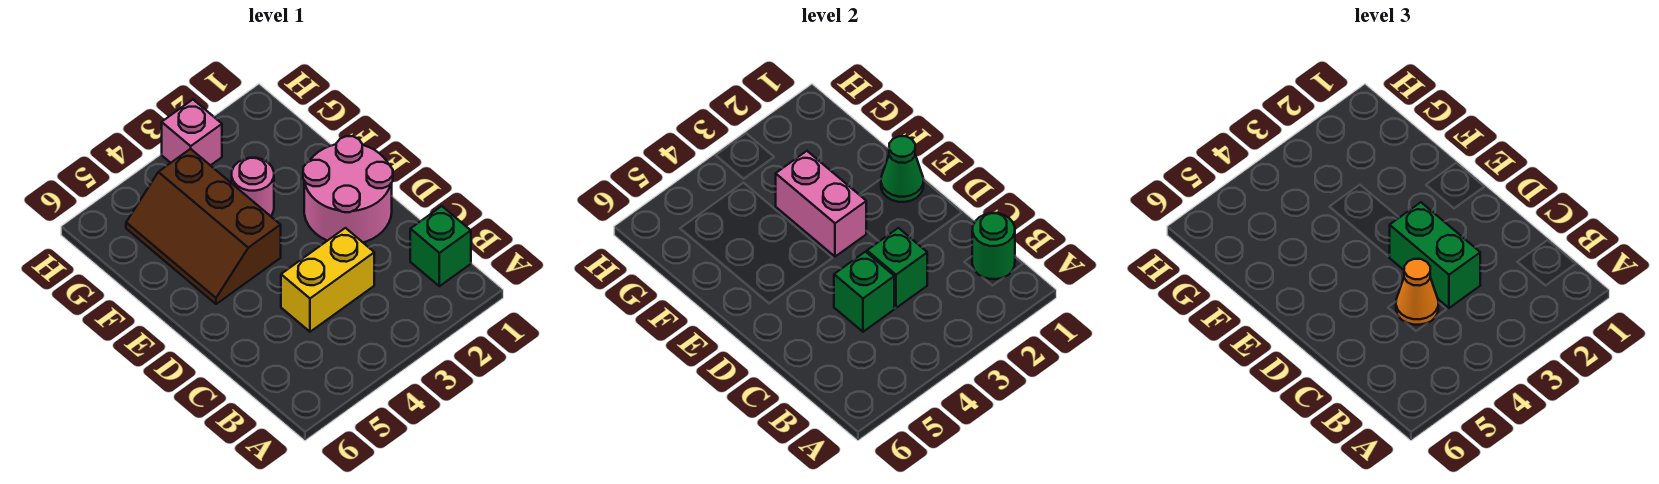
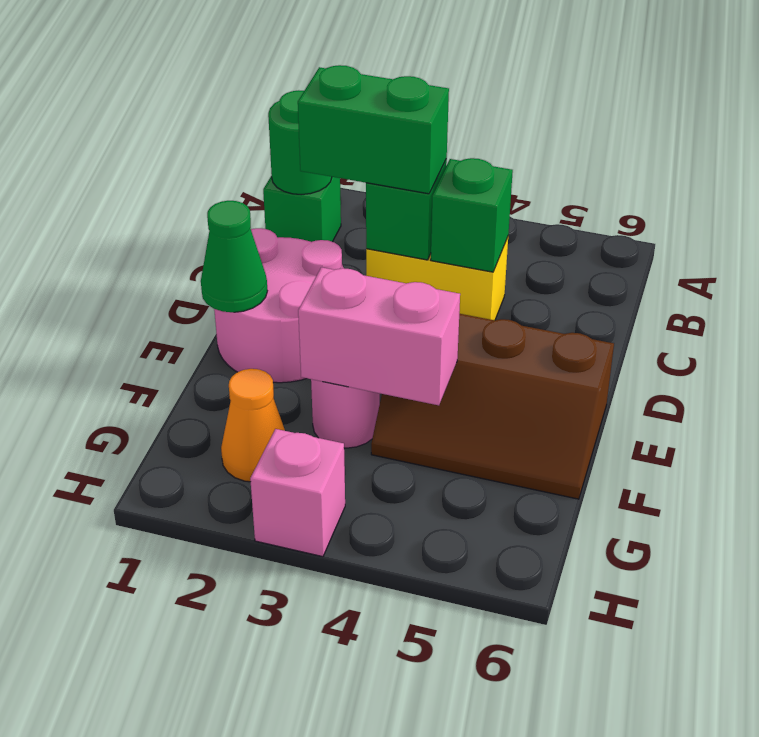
green 1x2 brick [1390,202,1480,308] -> green 1x2 brick turned to [298,65,449,194]
orange 1x1 cone [1396,259,1438,325] -> orange 1x1 cone moved to [221,369,285,482]
pink 1x2 brick [776,151,866,257] -> pink 1x2 brick turned to [298,267,460,405]
brown 2x3 slope [126,149,281,304] -> brown 2x3 slope turned to [371,314,614,499]

